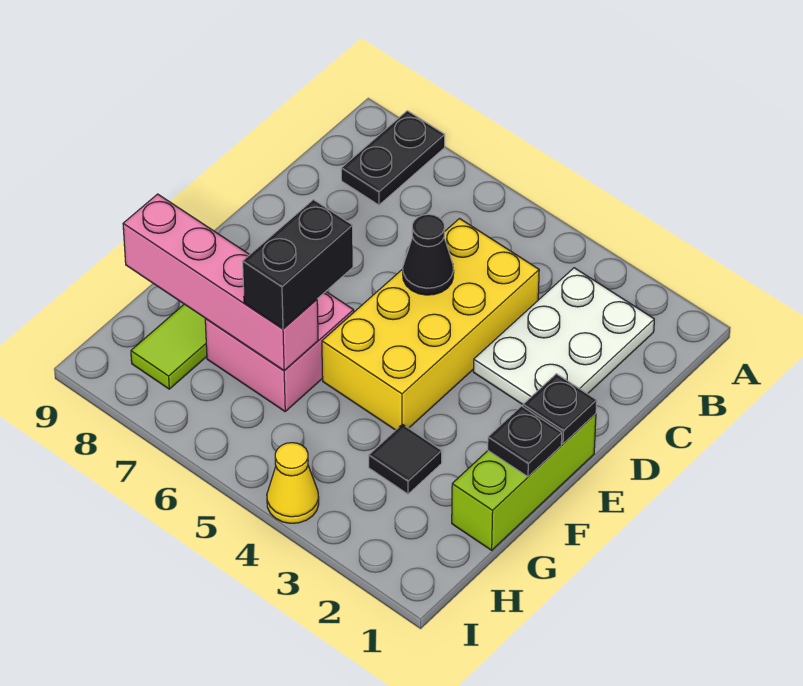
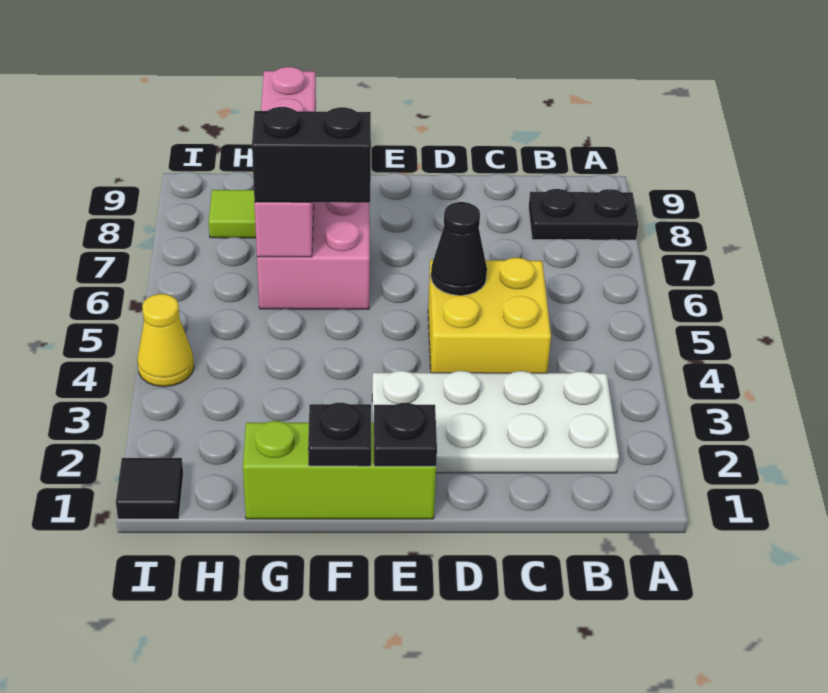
white 2x3 plate [473,268,654,404] -> white 2x4 plate [372,371,619,473]
yellow 2x4 brick [322,219,539,430] -> yellow 2x2 brick [428,258,551,373]
black 1x1 tile [369,424,442,494] -> black 1x1 tile moved to [116,458,183,519]

